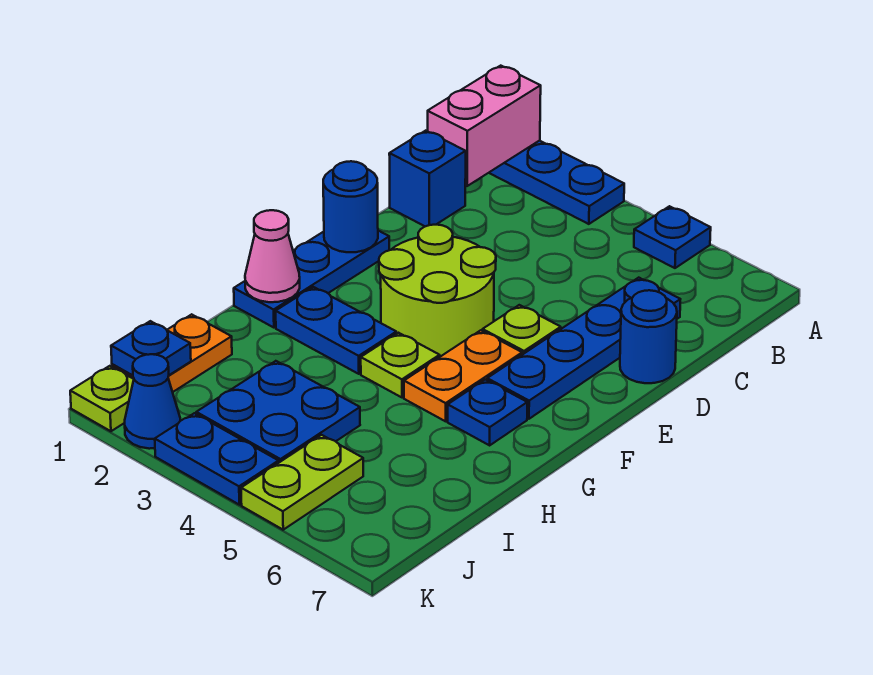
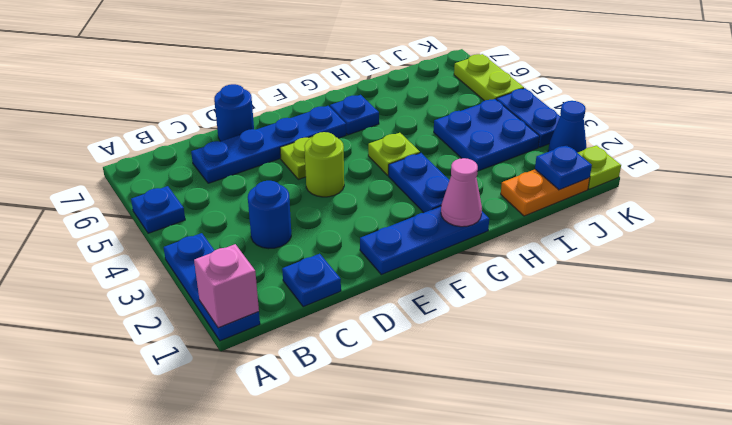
pink 1x2 brick [428,66,541,186] -> pink 1x1 brick [194,244,259,328]
blue 1x1 brick [389,131,466,226] -> blue 1x1 plate [282,254,341,307]
blue 1x1 round brick [323,161,378,252] -> blue 1x1 round brick moved to [248,181,291,249]
lime 2x2 round brick [379,225,496,357] -> lime 1x1 round brick [304,132,344,197]
orange 1x2 plate [404,330,522,421] -> none
lime 1x2 plate [241,435,363,530] -> lime 1x2 plate turned to [454,54,524,101]

